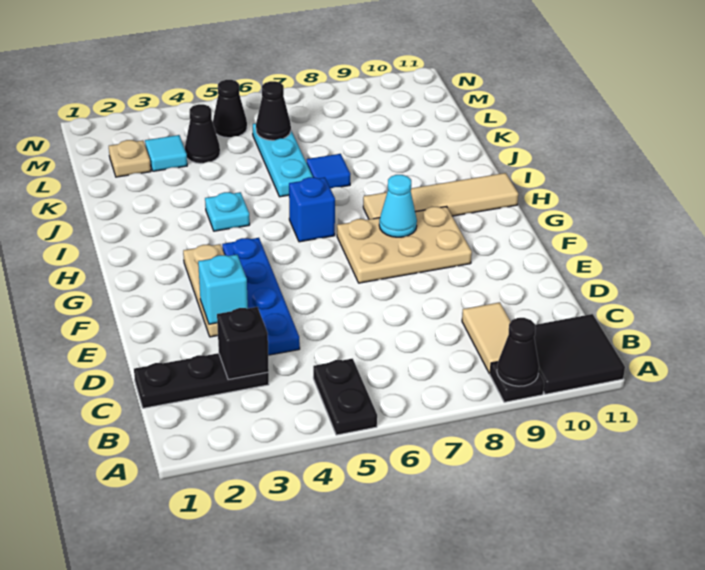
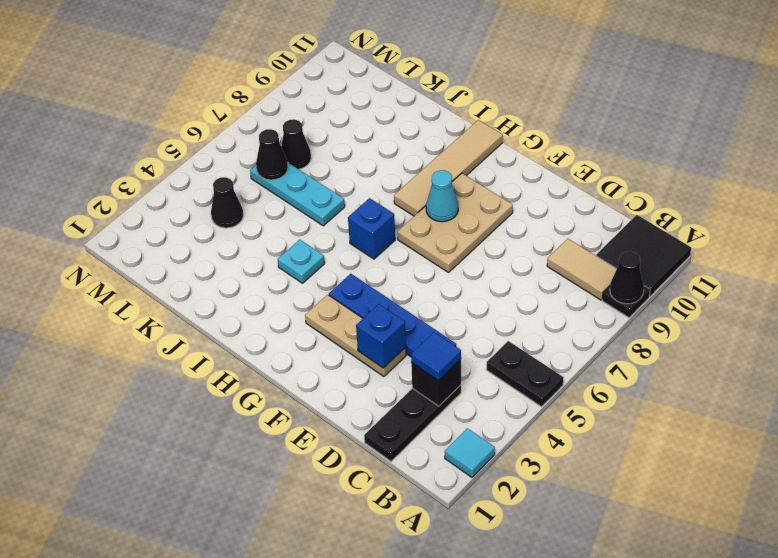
cyan 1x1 brick [198,255,248,324] -> blue 1x1 brick [356,304,406,368]
blue 1x1 tile [307,154,350,189] -> blue 1x1 tile moved to [411,332,461,380]
tan 1x1 plate [109,140,151,177] -> none
cyan 1x1 tile [145,135,187,171] -> cyan 1x1 tile moved to [445,428,495,477]
black 1x1 cone [213,80,247,138] -> black 1x1 cone moved to [281,119,311,169]

